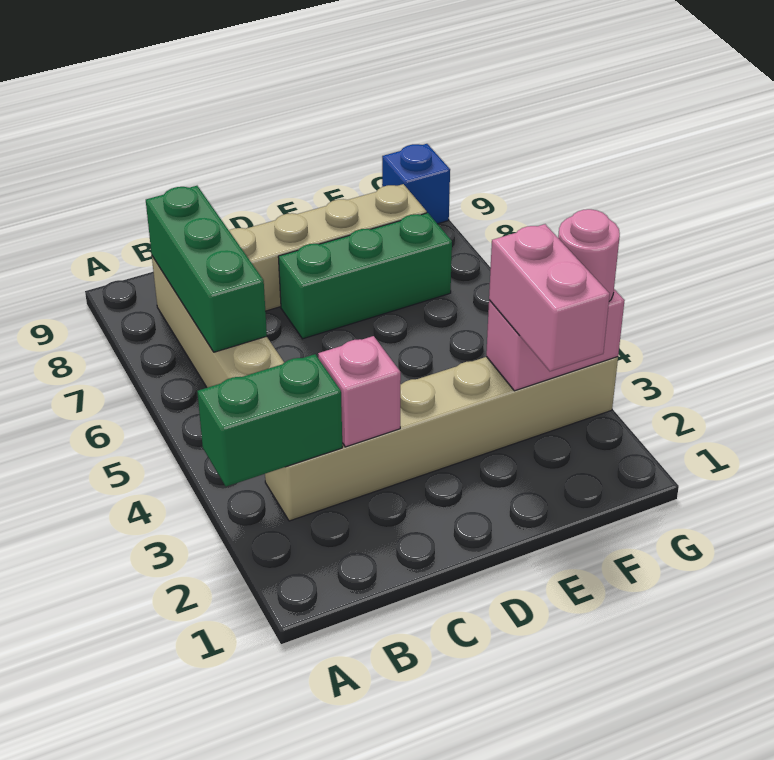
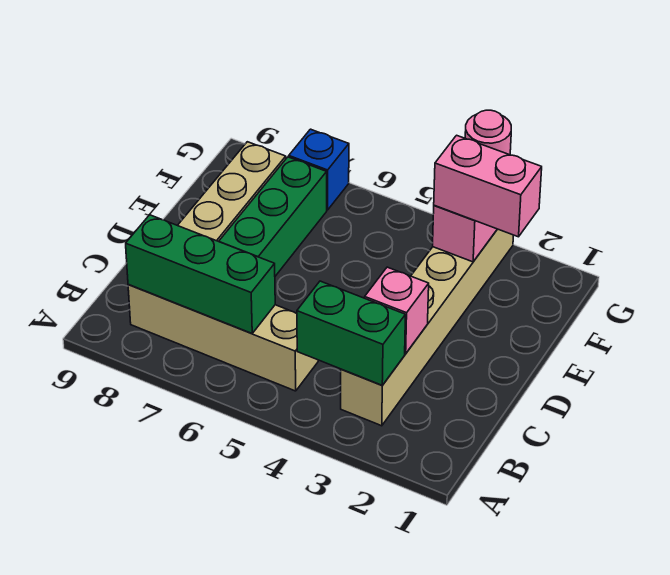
green 1x2 brick [197,354,342,486] -> green 1x2 brick turned to [297,281,405,385]
blue 1x1 brick [382,144,450,224] -> blue 1x1 brick moved to [289,129,349,210]

